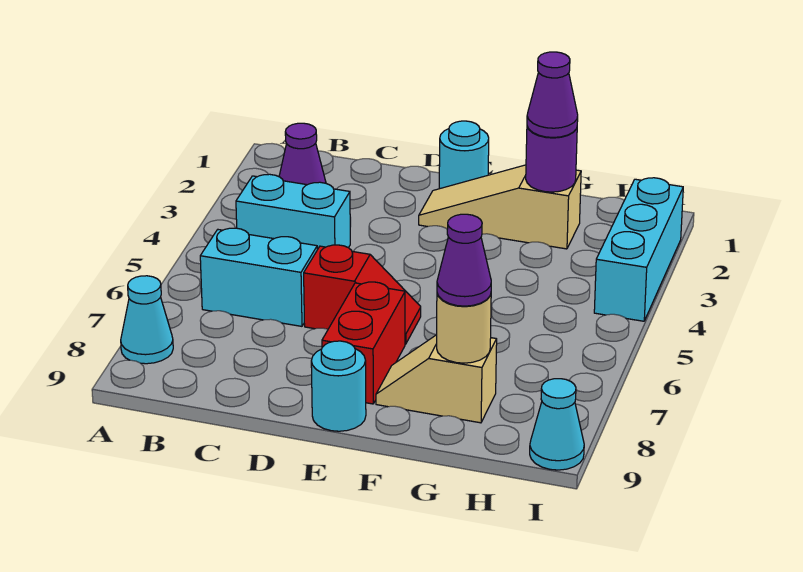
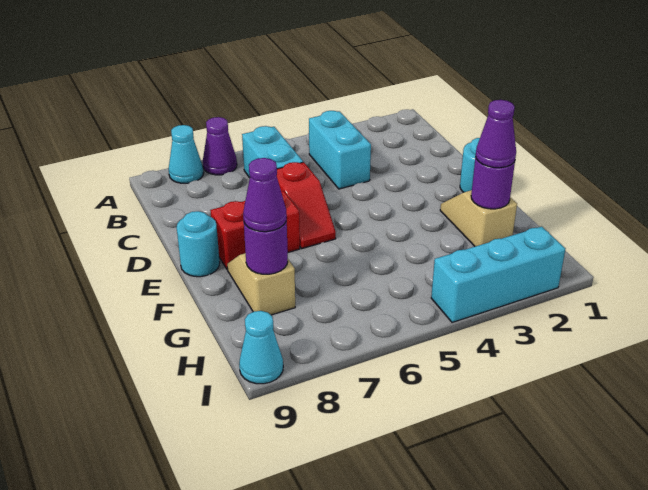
purple 1x1 cone [279,123,326,185] -> purple 1x1 cone moved to [203,117,237,175]
tan 1x3 slope [419,165,581,249] -> tan 1x2 slope [440,190,517,246]
tan 1x1 round brick [437,294,491,363] -> purple 1x1 round brick [244,219,288,274]

